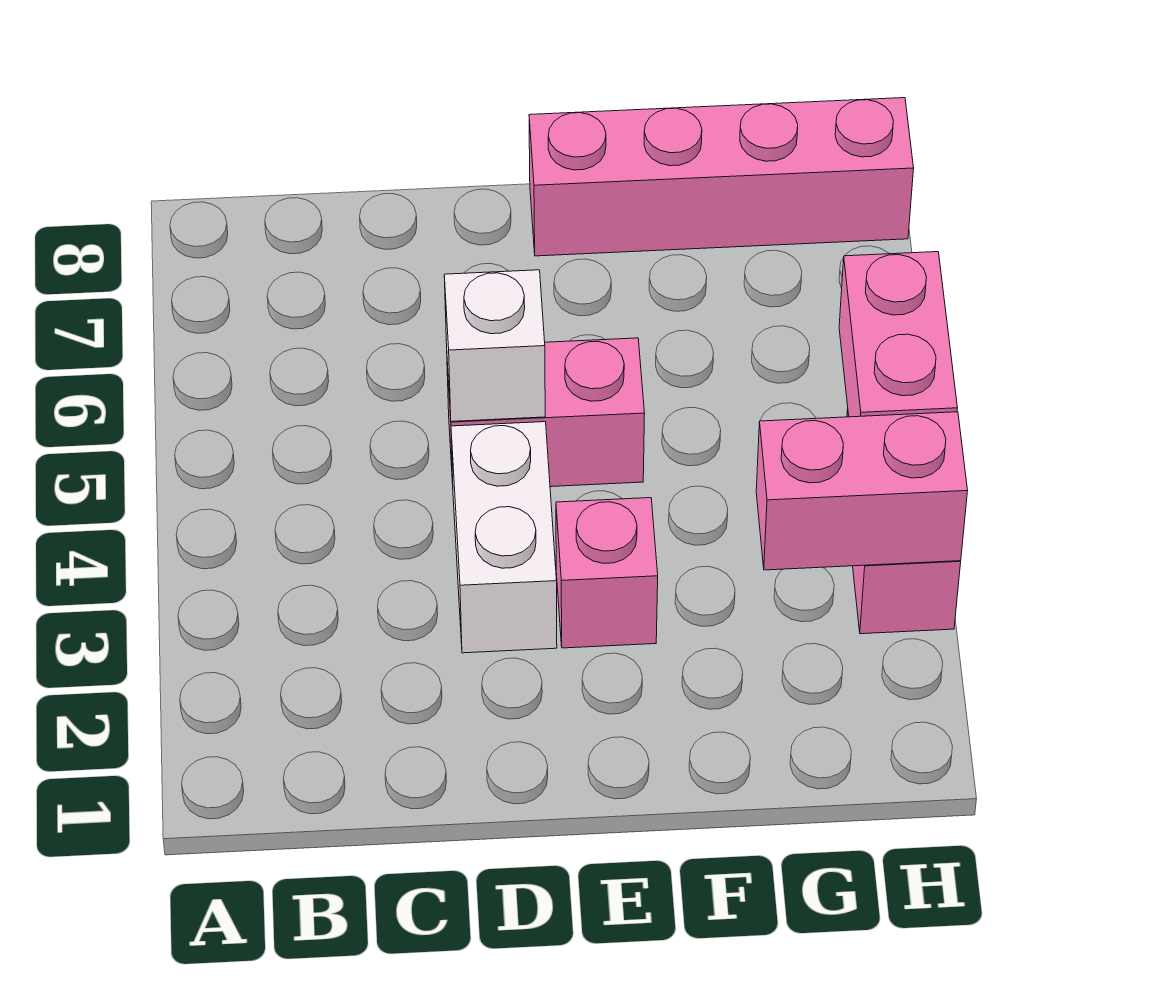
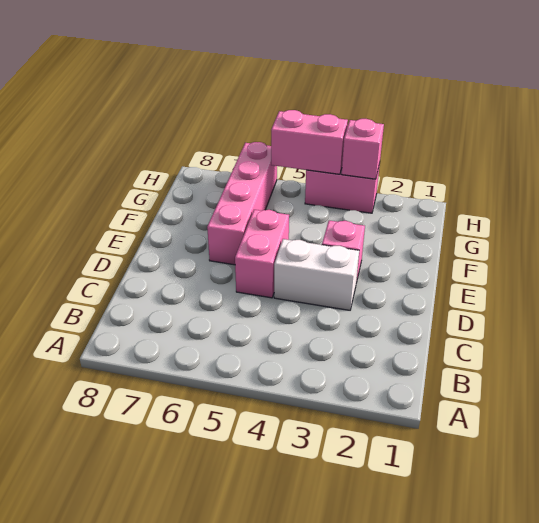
white 1x1 brick [444,270,545,421] -> none
pink 1x4 brick [529,98,914,256] -> pink 1x4 brick moved to [207,142,277,265]
pink 1x2 brick [756,412,968,570] -> pink 1x1 brick [342,119,384,179]

